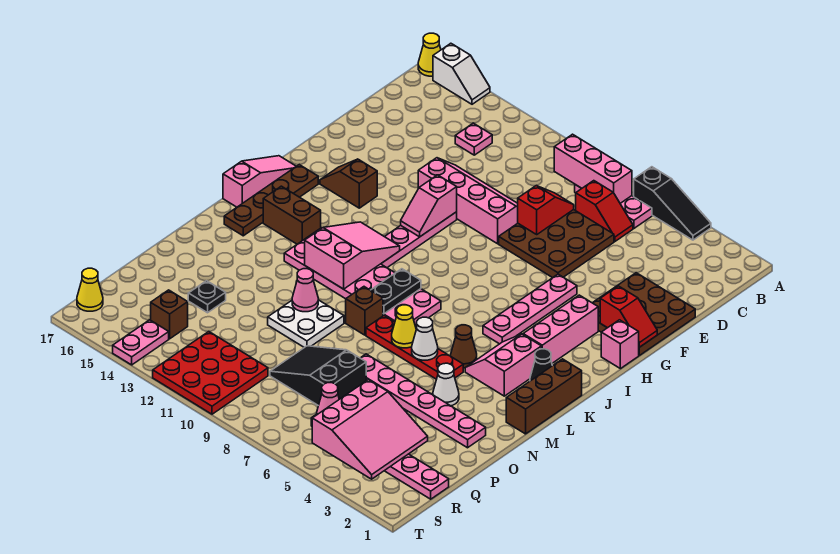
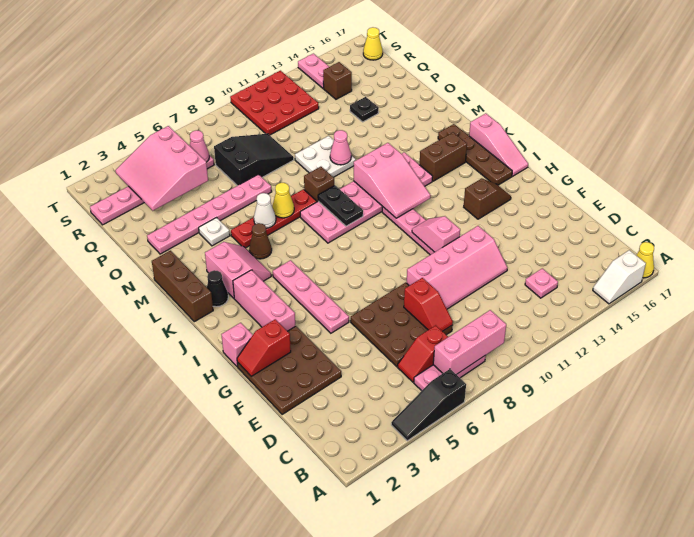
white 1x1 cone [433,363,459,406] -> white 1x1 plate [199,218,230,246]

